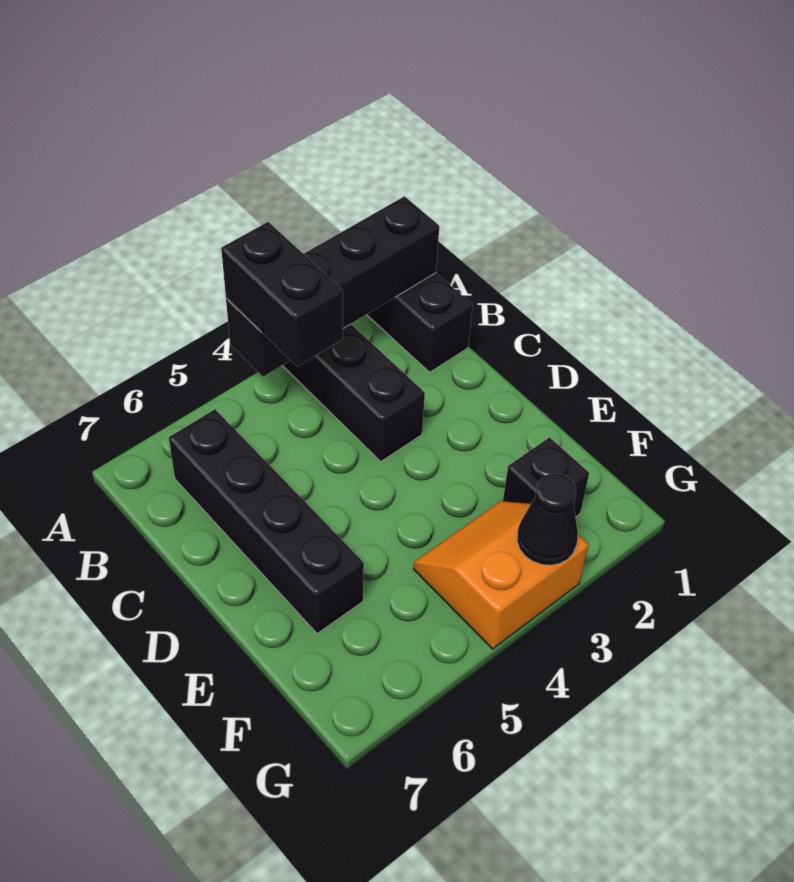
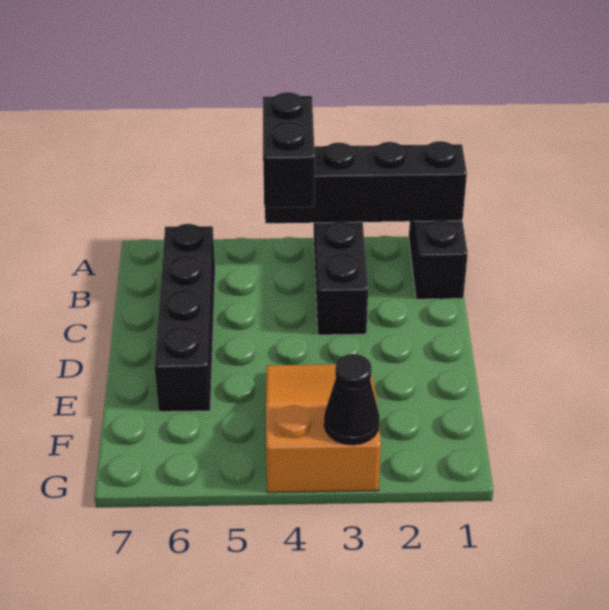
black 1x1 brick [503,437,589,517] -> none
orange 2x2 slope [414,501,589,649] -> orange 2x3 slope [266,364,381,493]

